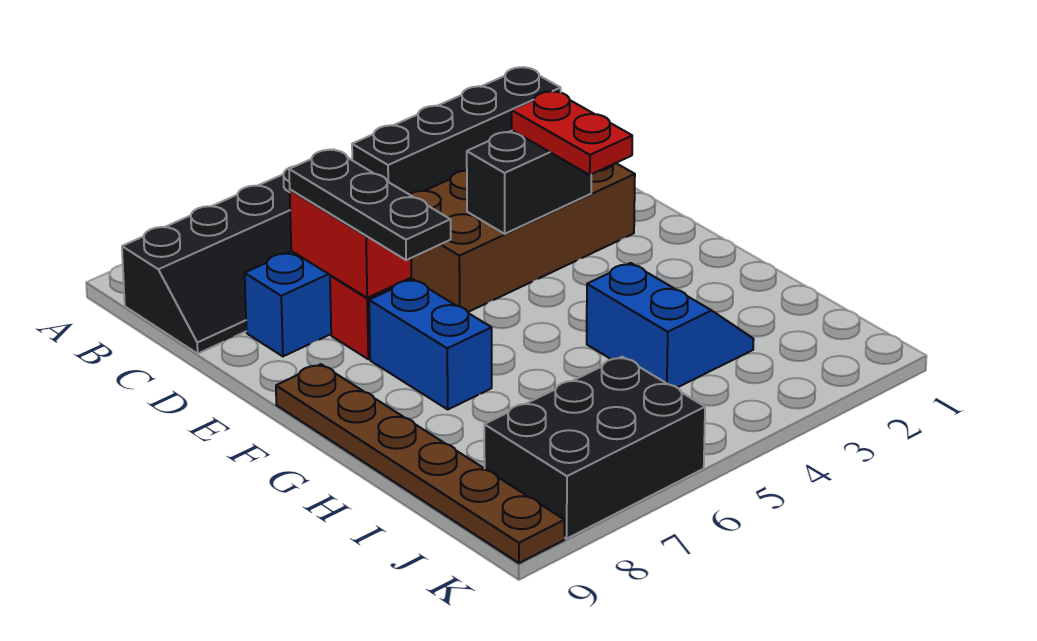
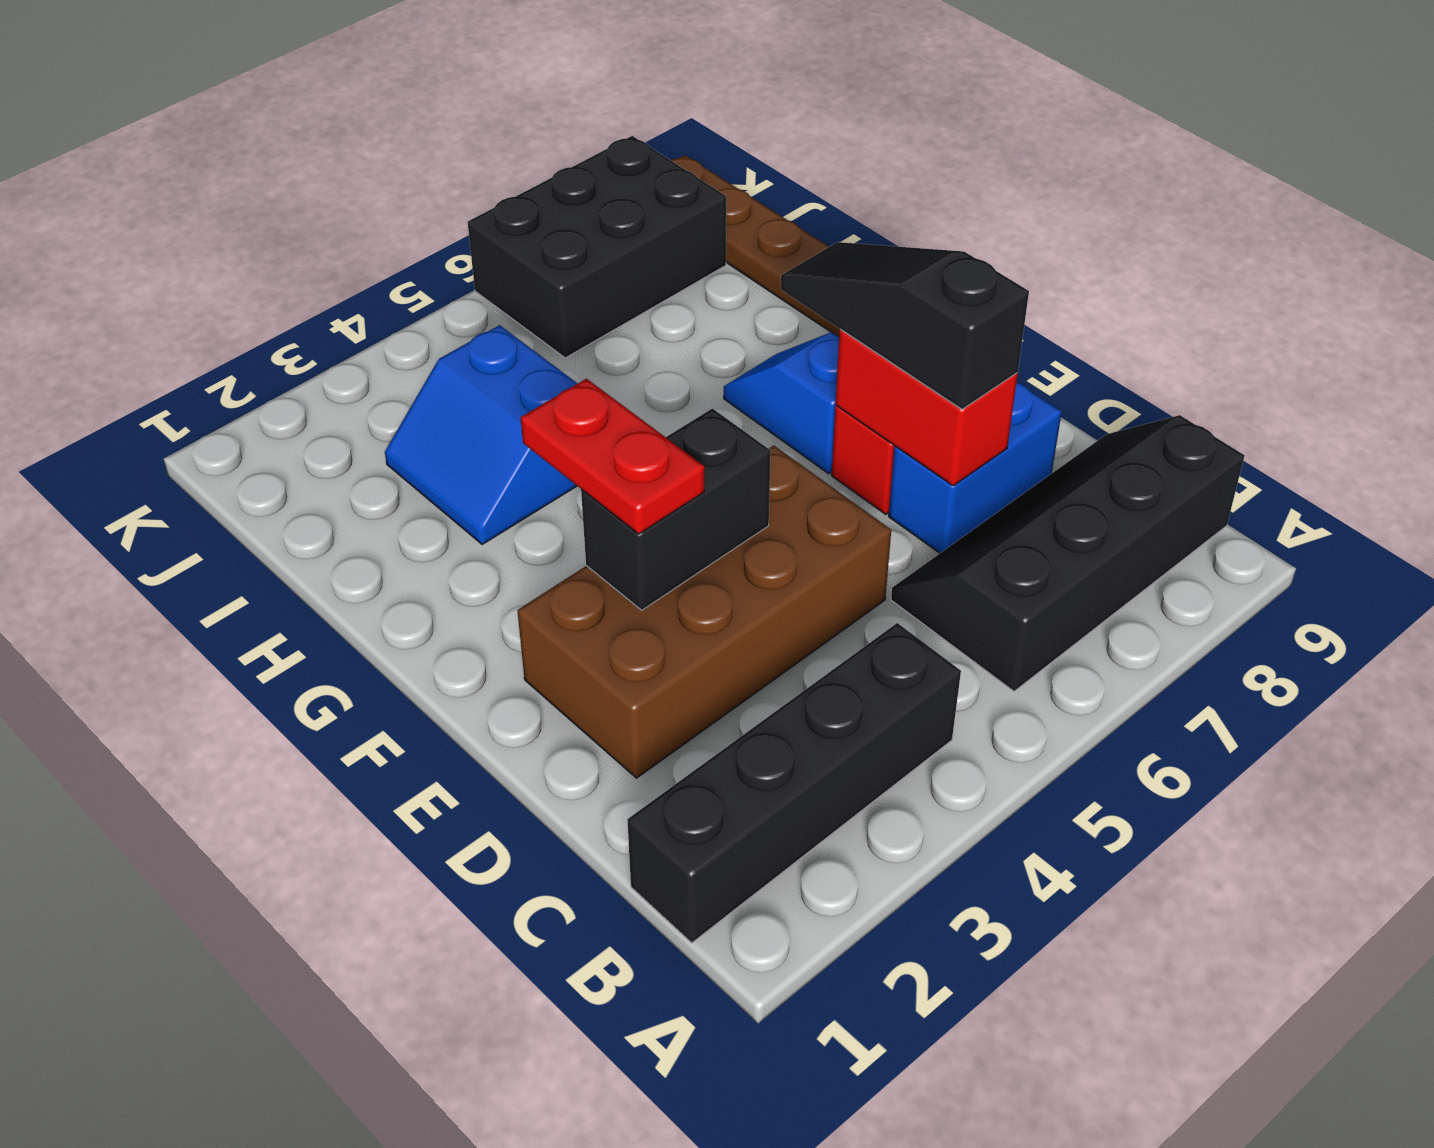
black 1x3 plate [289,149,451,260] -> black 1x3 slope [781,242,1029,409]
blue 1x2 brick [369,279,492,409] -> blue 1x2 slope [724,332,839,474]

